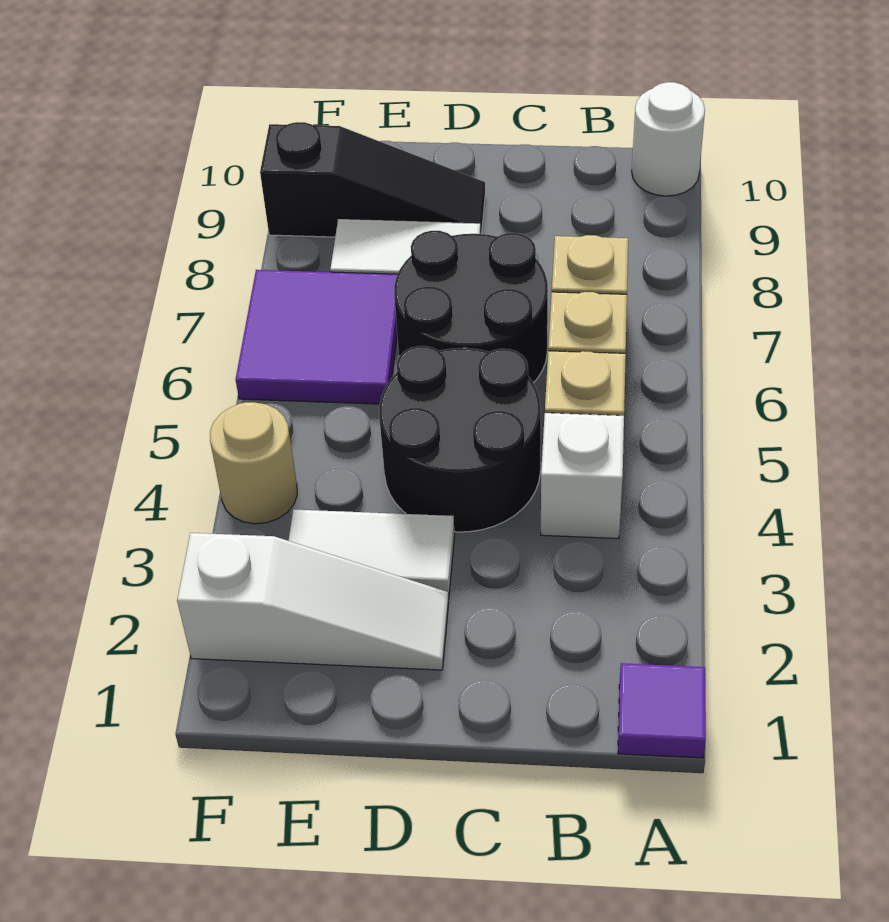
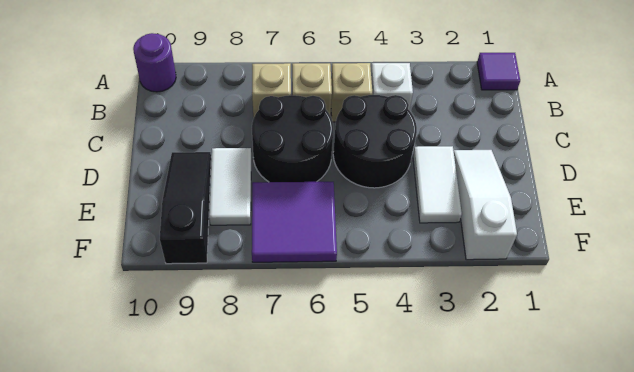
white 1x1 round brick [632,82,705,196] -> purple 1x1 round brick [133,33,176,92]
tan 1x1 round brick [210,402,297,524] -> none

